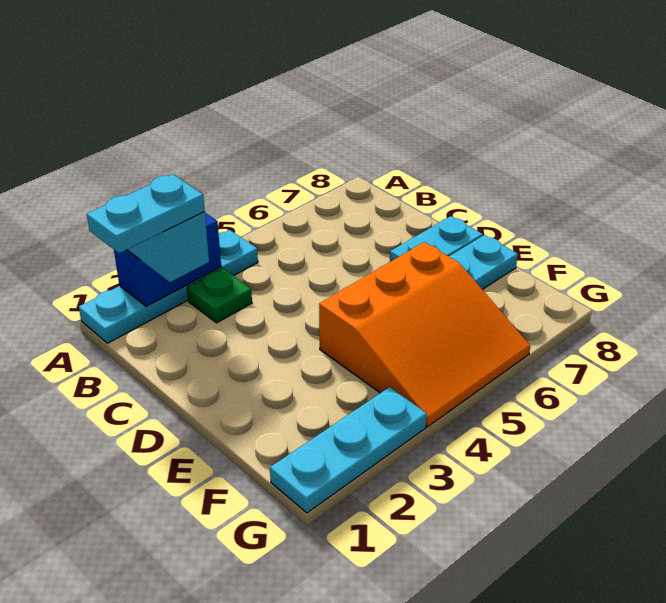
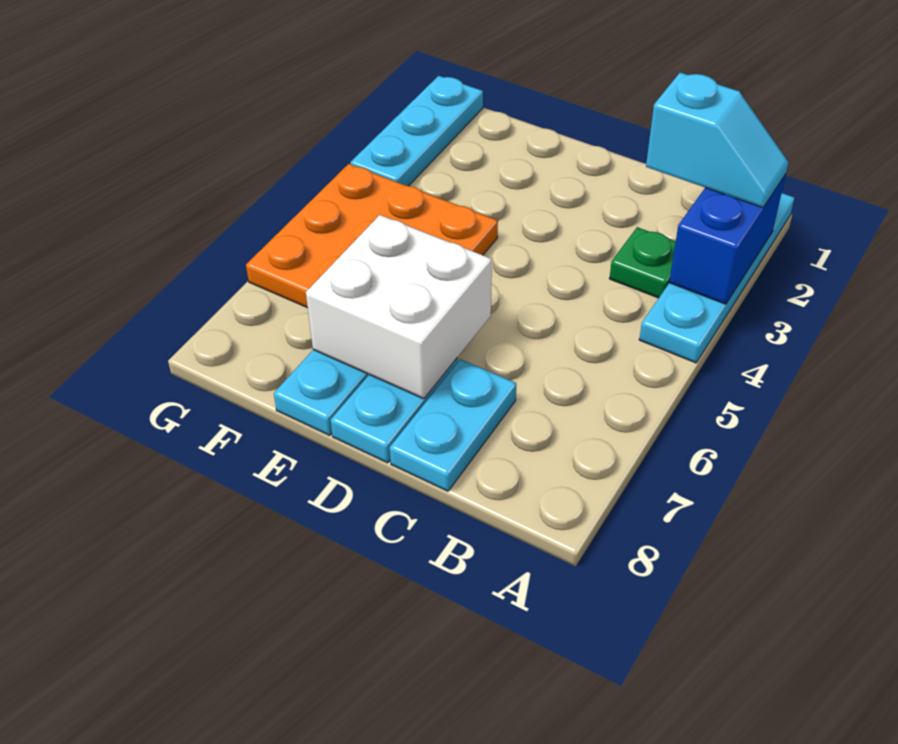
cyan 1x2 plate [87,174,205,253] -> cyan 1x2 plate moved to [390,359,516,491]
none -> white 2x2 brick [306,215,492,399]
orange 3x3 slope [319,242,530,427] -> orange 3x3 plate [246,164,498,308]

